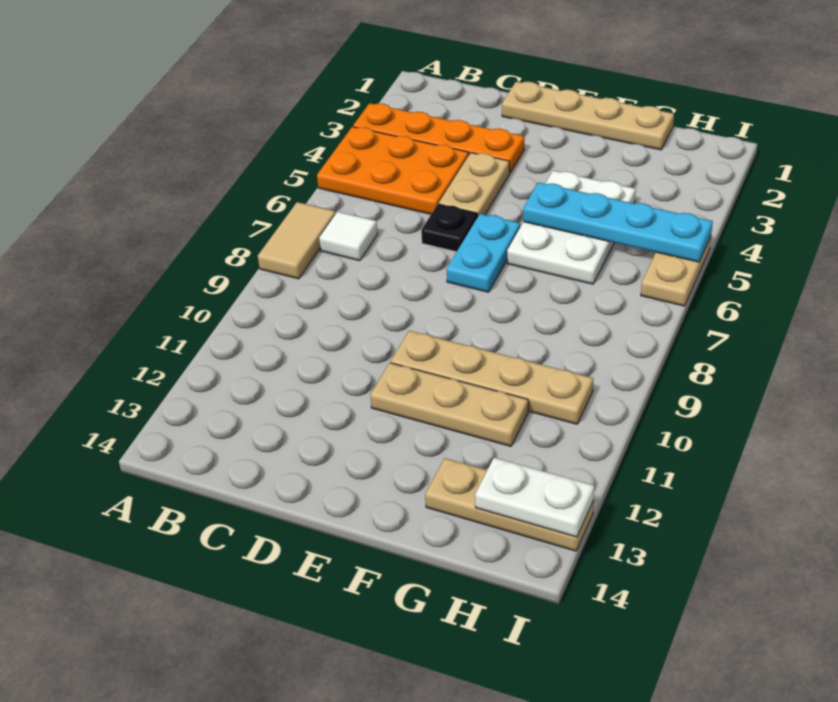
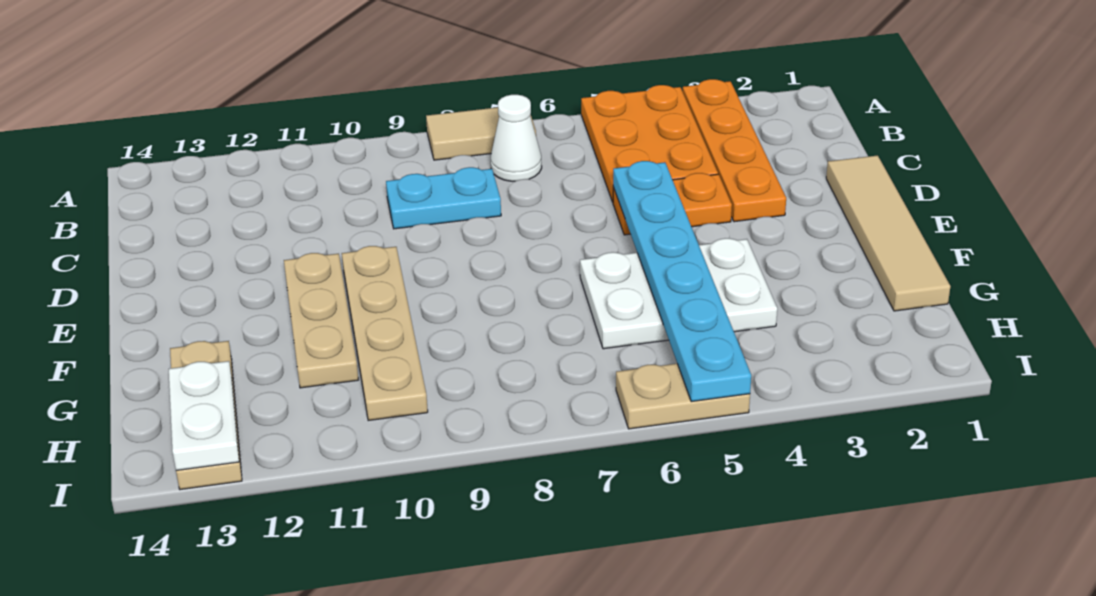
white 1x1 tile [319,212,378,261] -> white 1x1 cone [491,95,542,181]
tan 1x4 plate [502,82,674,150] -> tan 1x4 tile [826,155,951,311]
tan 1x2 plate [439,153,510,216] -> orange 1x2 plate [613,173,732,235]
black 1x1 plate [421,204,478,252] -> none
cyan 1x2 plate [447,214,520,292] -> cyan 1x2 plate moved to [386,167,501,229]
cyan 1x4 plate [523,182,713,262] -> cyan 1x6 plate [613,161,751,402]

